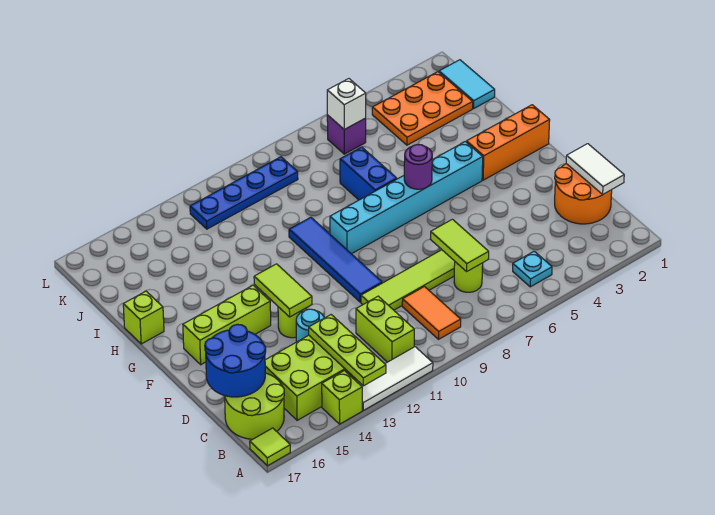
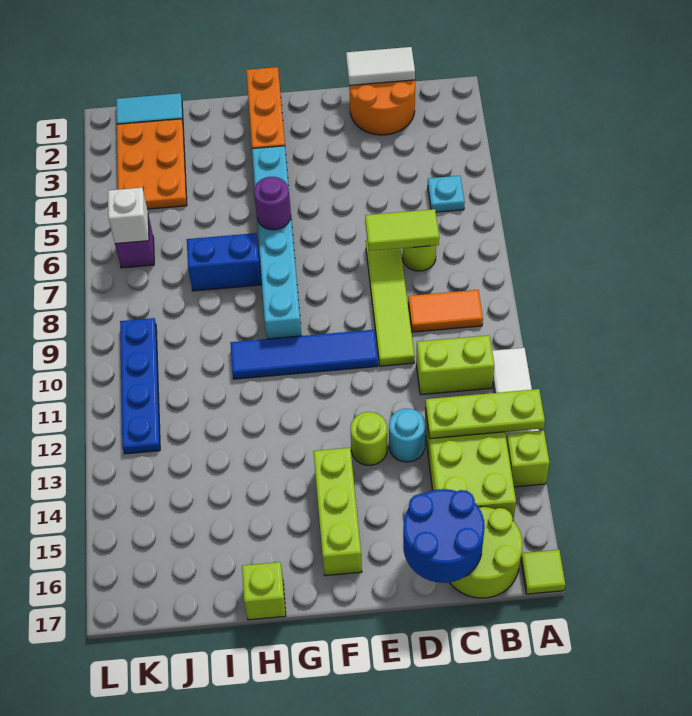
lime 1x2 tile [254,264,312,317] -> none

